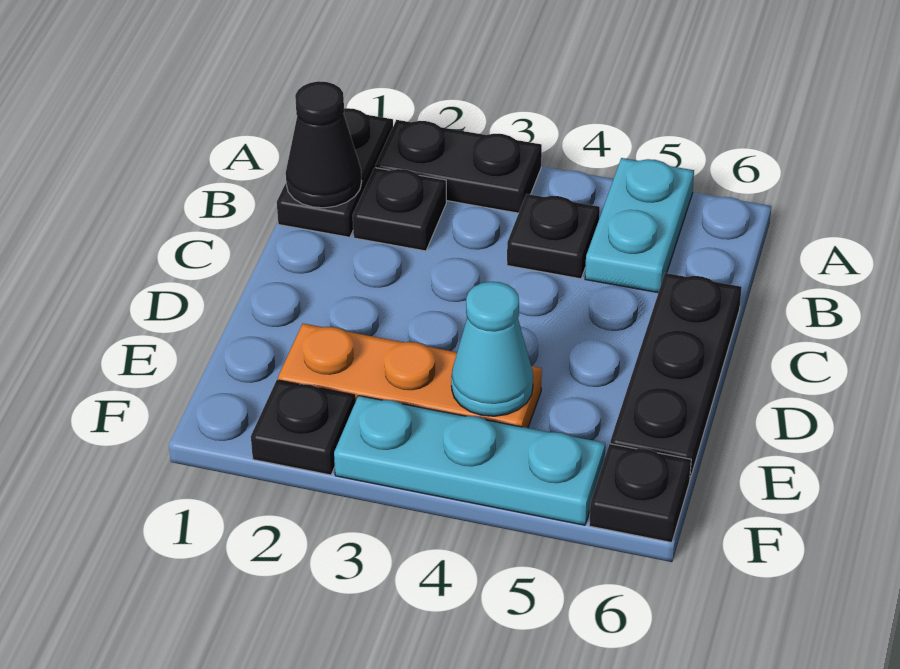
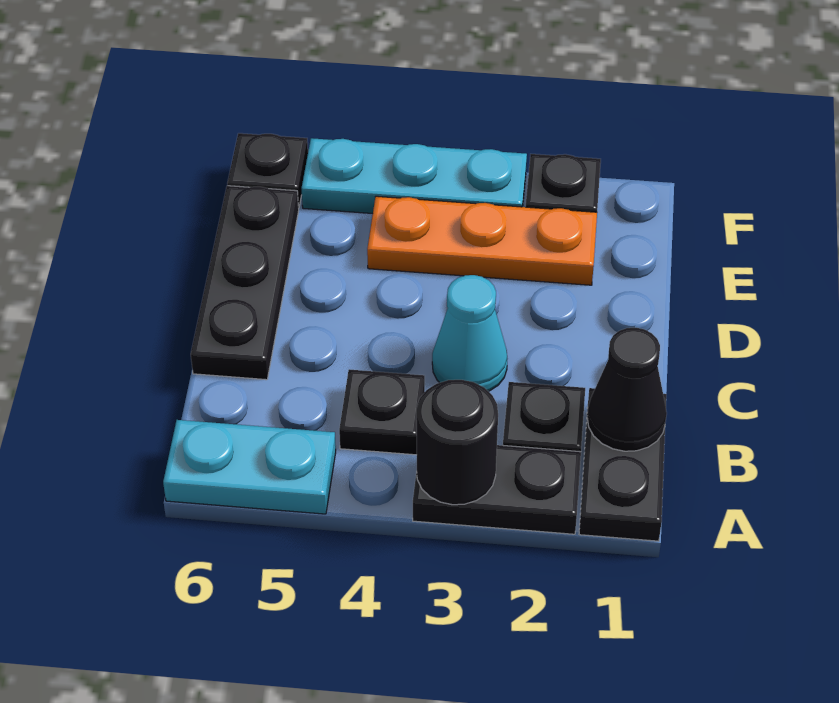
none -> black 1x1 round brick [416,380,498,505]
cyan 1x2 plate [585,158,694,293] -> cyan 1x2 plate turned to [163,420,336,514]
cyan 1x1 cone [451,282,533,416] -> cyan 1x1 cone moved to [432,275,507,391]

